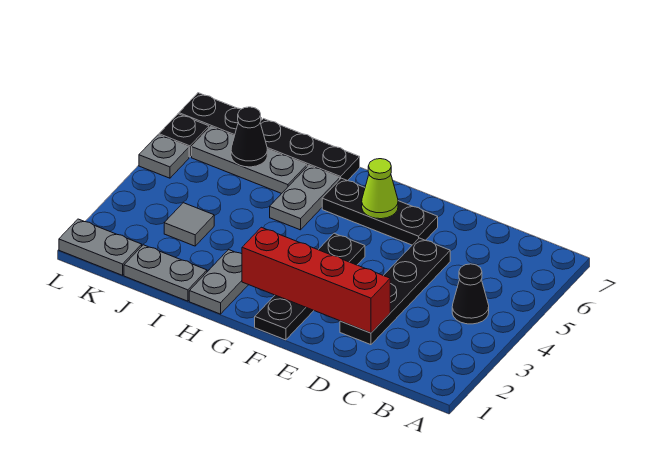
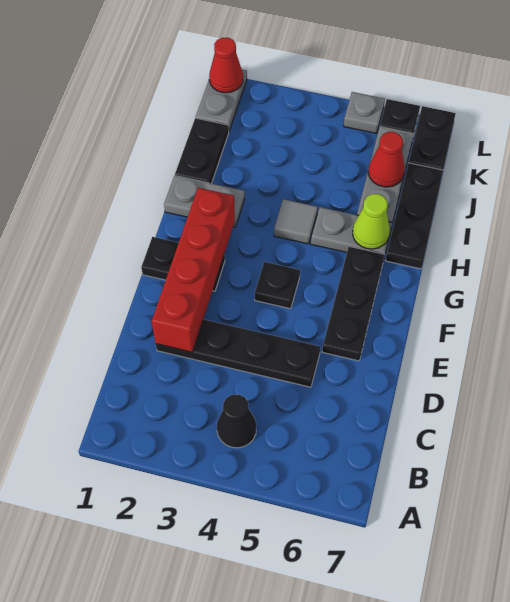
lime 1x1 cone [362,159,398,219] -> lime 1x1 cone moved to [353,194,390,249]
grey 1x2 plate [124,245,207,301] -> black 1x2 plate [175,118,229,183]
grey 1x1 tile [164,203,214,246] -> grey 1x1 tile moved to [274,199,318,244]
black 1x1 cone [231,107,267,167] -> red 1x1 cone [368,132,404,187]
none -> red 1x1 cone [209,38,243,93]

